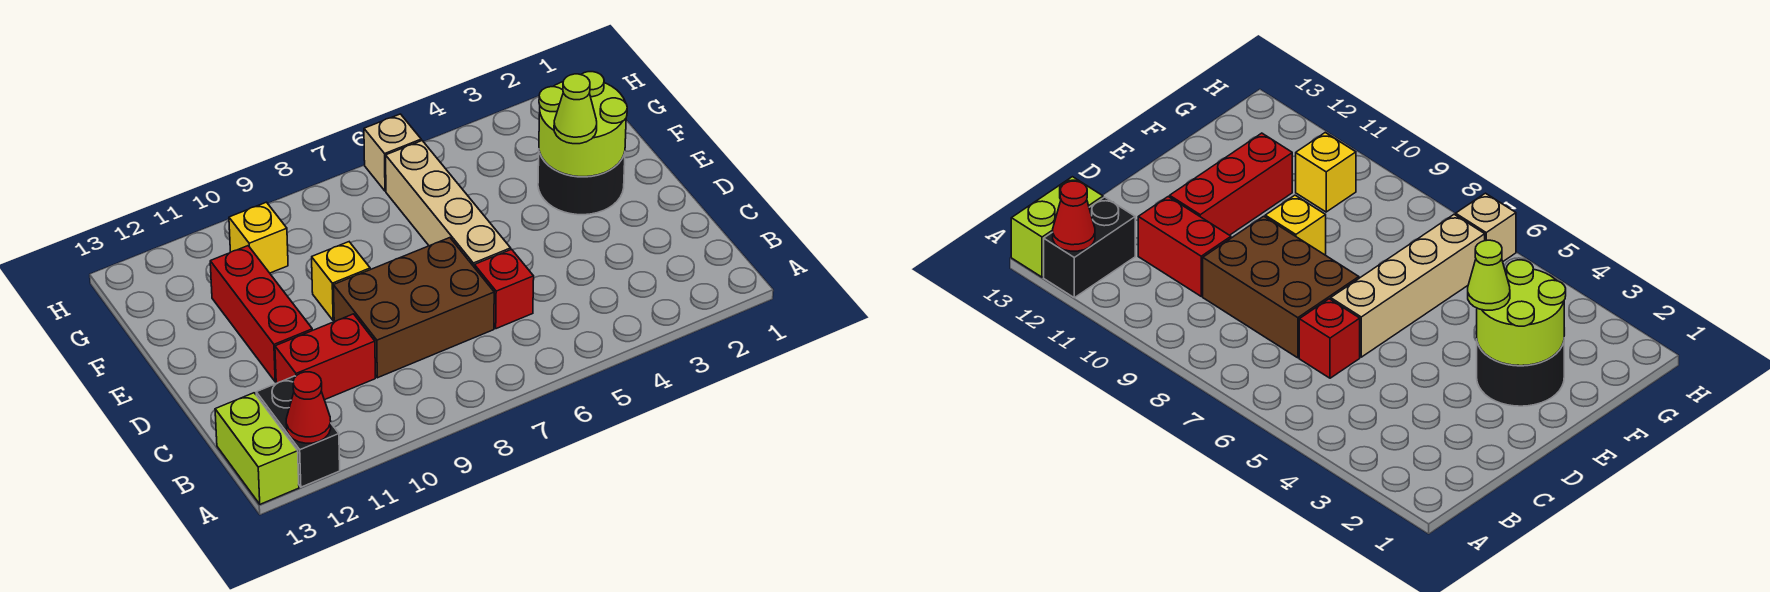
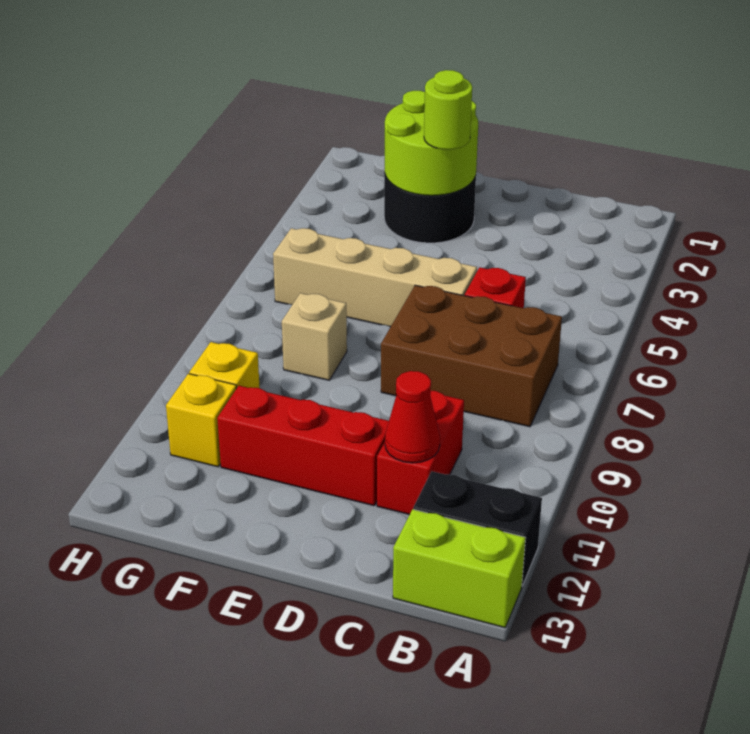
red 1x1 cone [286,372,331,443] -> red 1x1 cone moved to [385,371,440,463]
brown 2x3 brick [333,238,494,378] -> brown 2x3 brick turned to [381,285,562,427]
lime 1x1 cone [554,74,597,144] -> lime 1x1 round brick [424,70,472,150]
yellow 1x1 brick [312,242,370,321] -> yellow 1x1 brick moved to [166,374,236,467]
tan 1x1 brick [364,114,421,191] -> tan 1x1 brick moved to [282,293,347,380]

